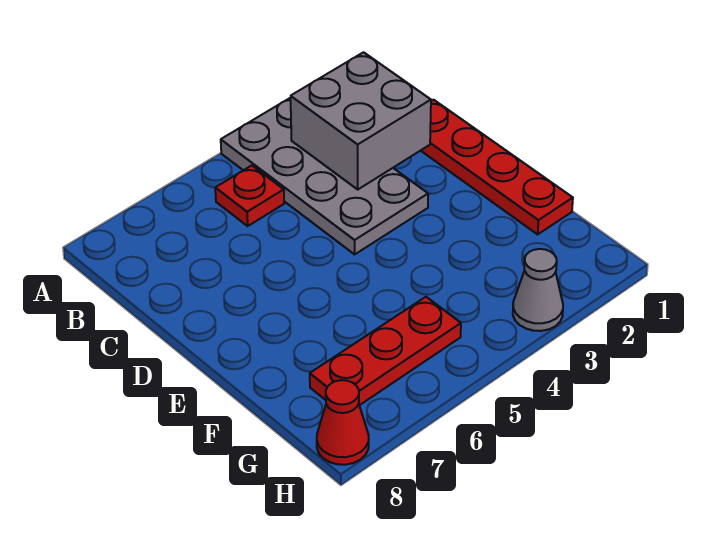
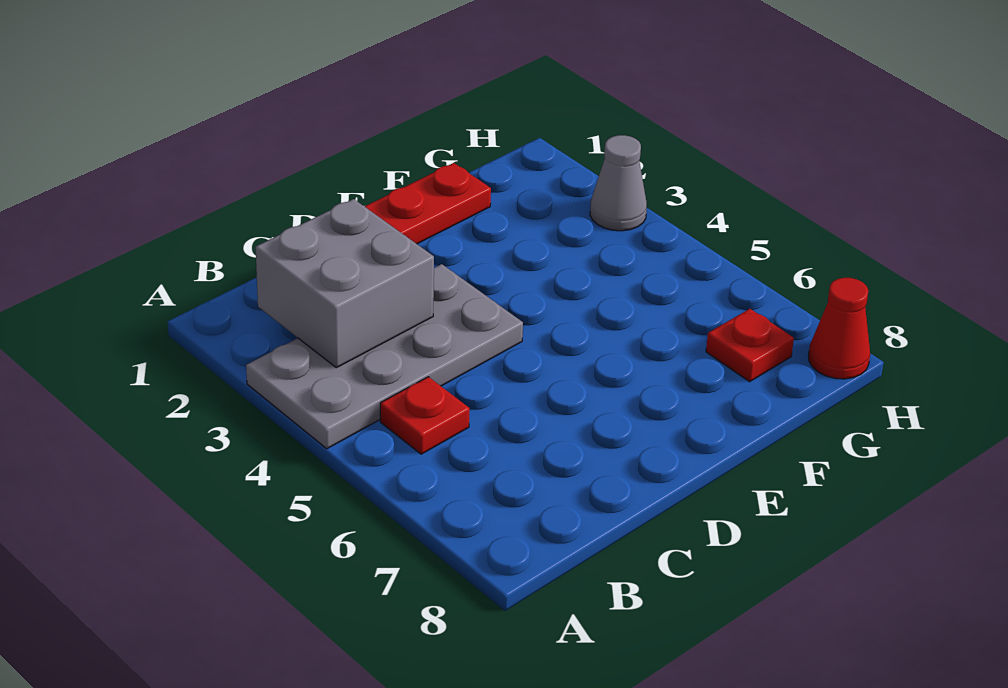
red 1x3 plate [310,297,461,405] -> red 1x1 plate [706,309,794,382]

